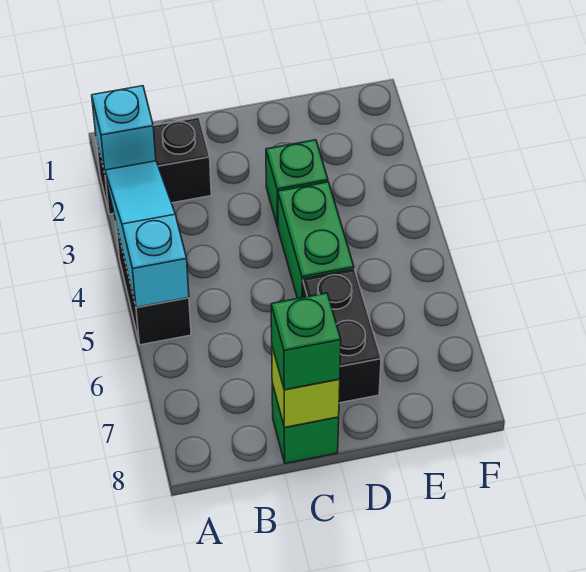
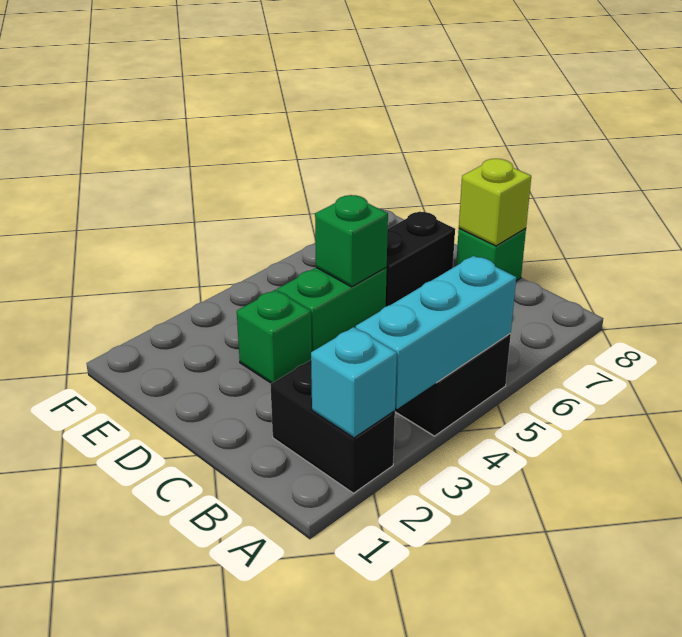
cyan 1x3 slope [105,161,189,307] -> cyan 1x3 brick [356,256,516,409]
green 1x1 brick [271,293,341,390] -> green 1x1 brick moved to [315,195,388,287]

